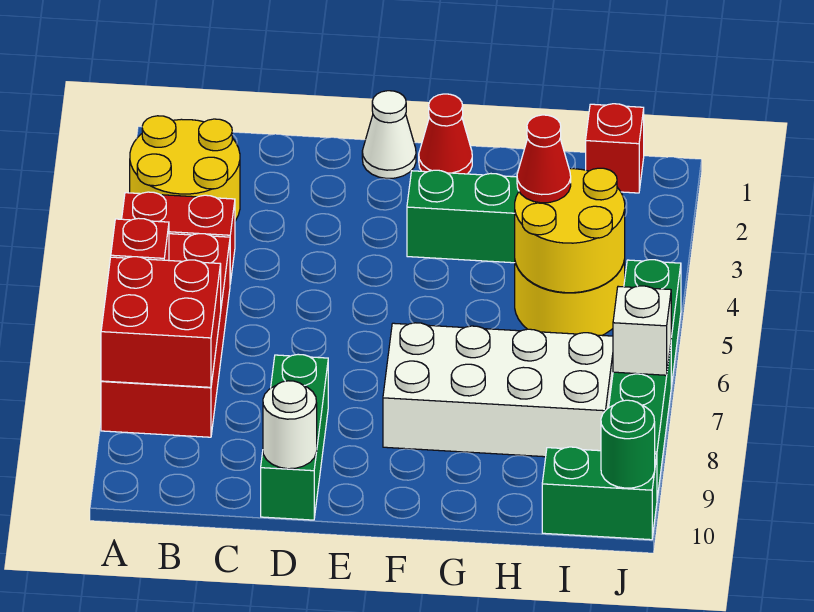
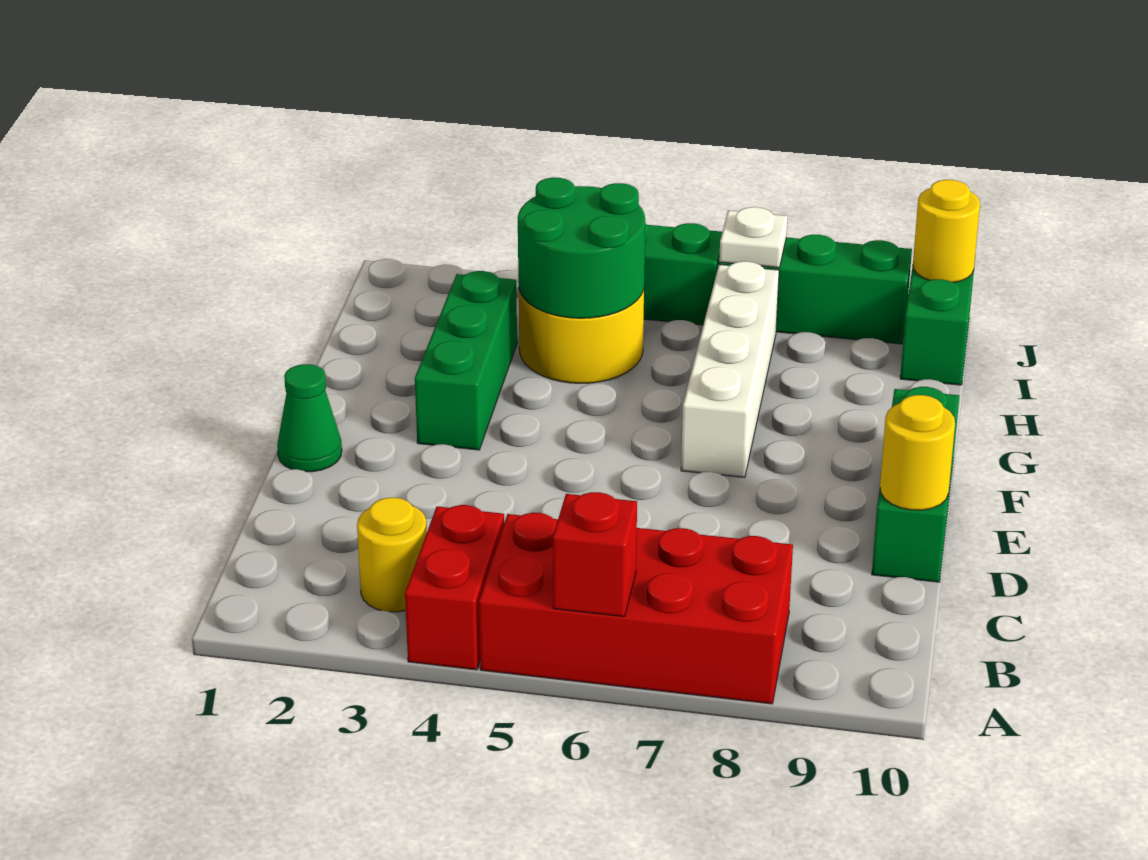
yellow 2x2 round brick [130,116,240,221] -> yellow 1x1 round brick [357,498,427,612]
red 2x2 brick [101,257,221,387] -> none
green 1x3 brick [261,354,328,520] -> green 1x3 brick turned to [872,387,959,582]
white 1x1 round brick [263,381,317,469] -> yellow 1x1 round brick [880,395,955,510]
white 1x1 cone [362,91,416,179] -> green 1x1 cone [277,364,342,472]
red 1x1 cone [419,94,472,174] -> none
white 2x4 brick [383,323,613,457] -> white 1x4 brick [681,261,779,477]
yellow 2x2 round brick [515,168,625,293] -> green 2x2 round brick [518,178,645,318]
red 1x1 cone [517,115,571,203] -> none
red 1x1 brick [586,104,644,193] -> none
white 1x1 brick [613,286,671,375] -> white 1x1 plate [719,207,787,268]
green 1x1 round brick [601,400,655,488] -> yellow 1x1 round brick [913,180,980,282]

